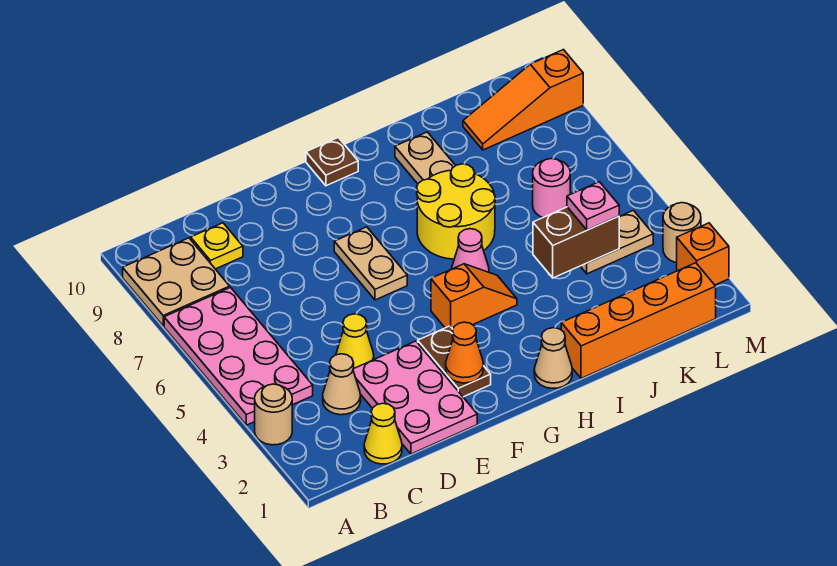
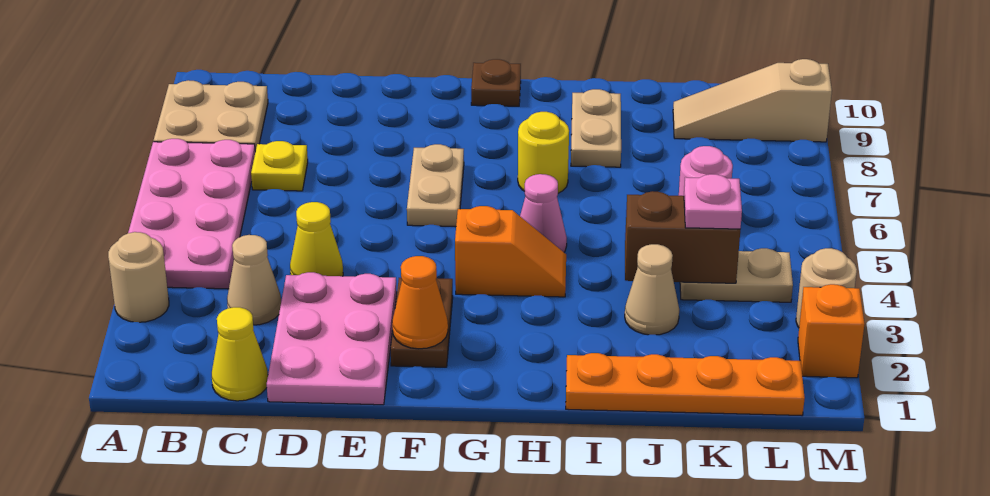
yellow 1x1 plate [191,223,243,269] -> yellow 1x1 plate moved to [251,141,308,191]
tan 1x1 cone [534,328,572,388] -> tan 1x1 cone moved to [625,244,679,335]
yellow 2x2 round brick [417,164,495,259] -> yellow 1x1 round brick [518,112,569,193]
orange 1x4 brick [561,263,716,378] -> orange 1x4 plate [566,353,805,415]
orange 1x3 slope [463,50,583,150] -> tan 1x3 slope [673,59,832,142]

